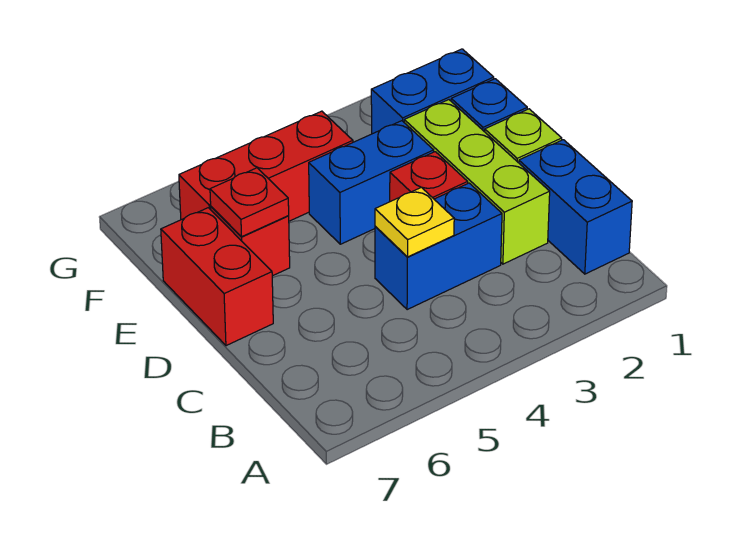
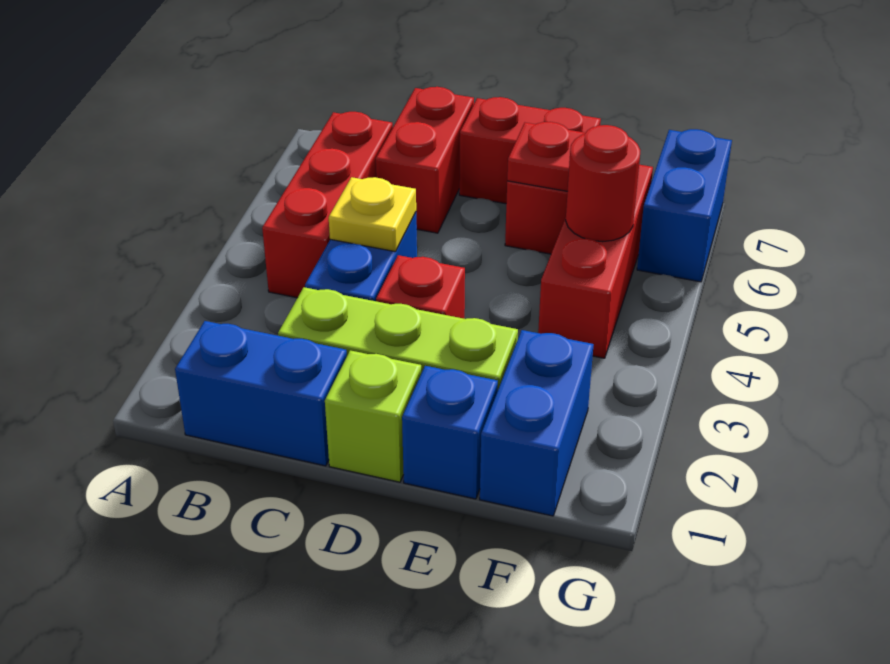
none -> red 1x3 brick [262,112,393,298]
none -> red 1x2 brick [376,87,474,233]
blue 1x2 brick [309,121,434,244] -> blue 1x2 brick moved to [637,129,732,282]
none -> red 1x1 round brick [566,125,640,242]

